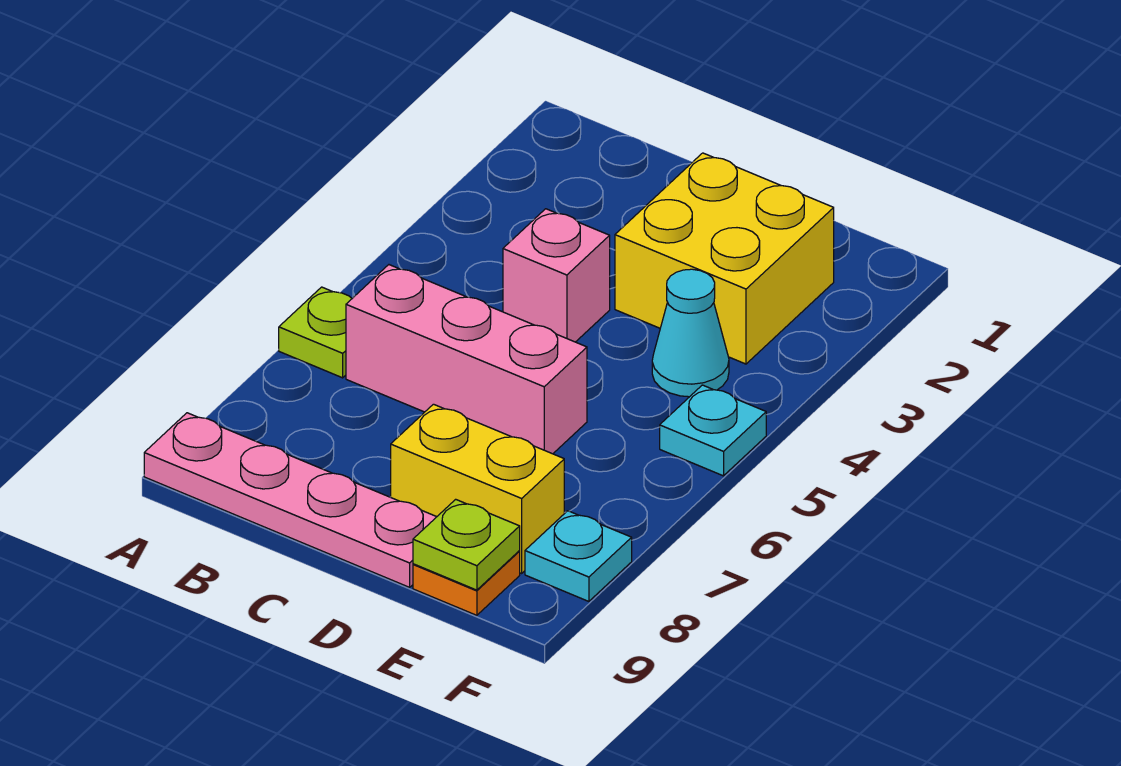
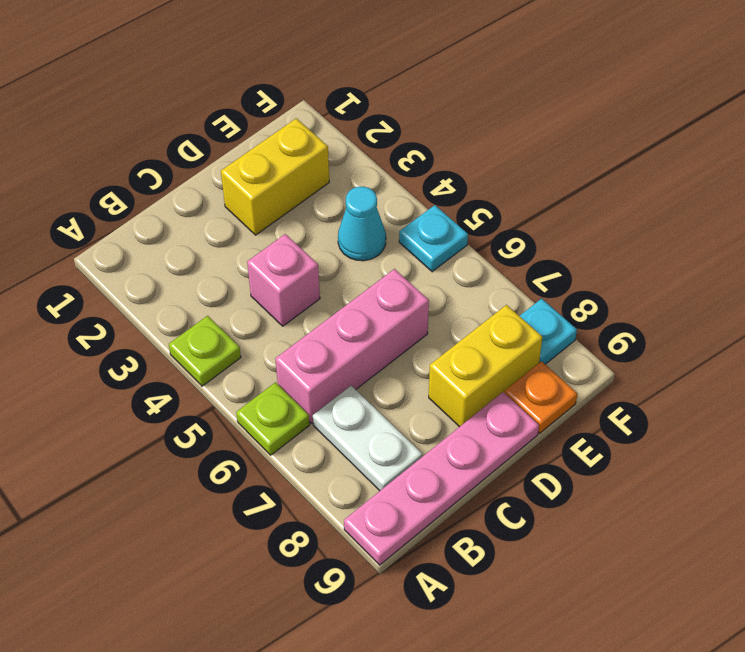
none -> white 1x2 plate [313,386,422,491]
yellow 2x2 brick [615,153,834,364] -> yellow 1x2 brick [221,118,329,235]
lime 1x1 plate [413,499,520,590] -> lime 1x1 plate moved to [169,316,241,386]

